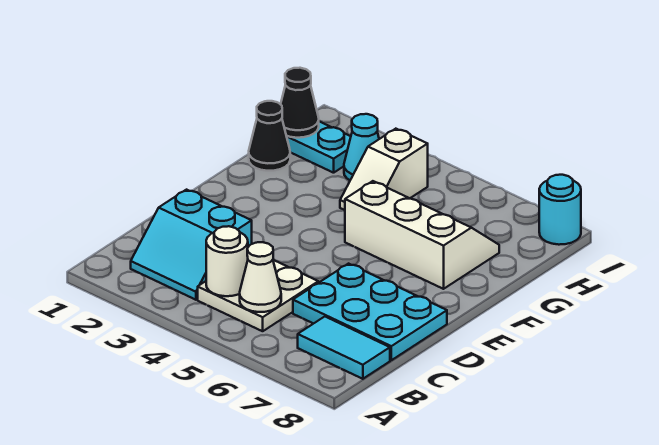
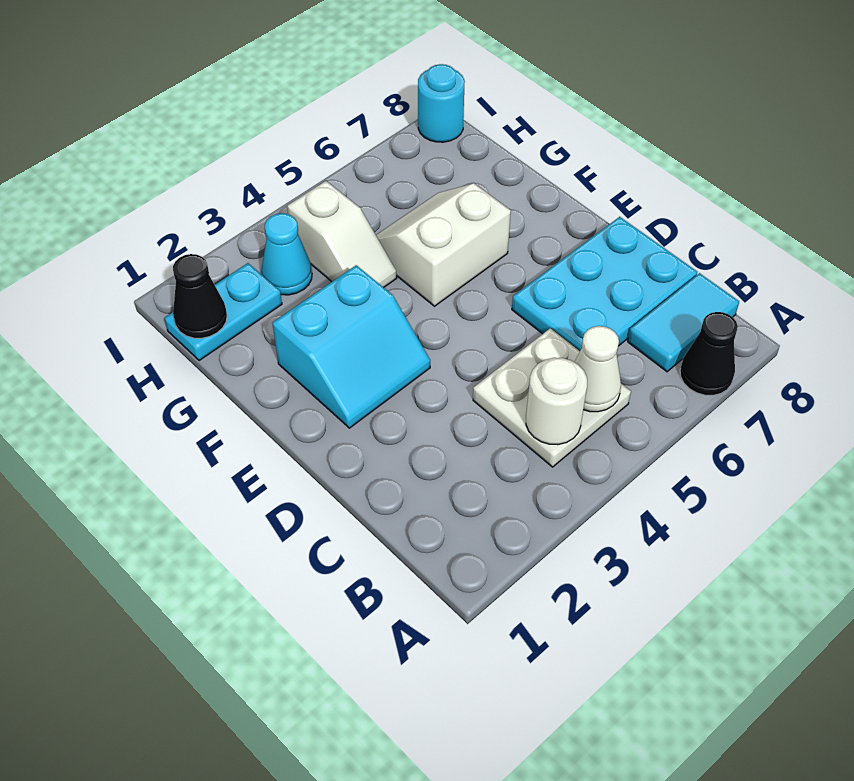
cyan 2x2 slope [131,190,252,300] -> cyan 2x2 slope moved to [272,265,430,428]
white 2x3 slope [345,181,499,289] -> white 2x2 slope [376,183,511,306]
black 1x1 cone [249,101,290,171] -> black 1x1 cone moved to [680,312,738,395]

